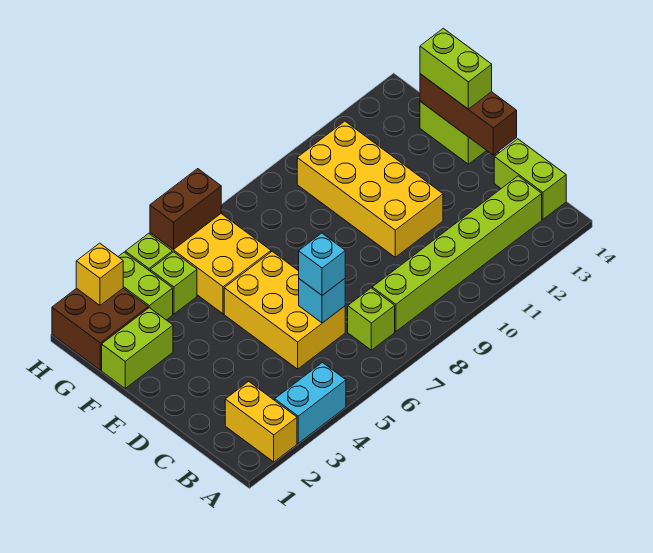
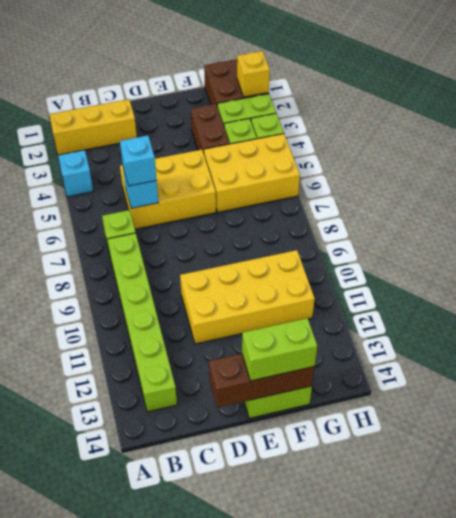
yellow 1x2 brick [225,381,297,462] -> yellow 1x3 brick [49,99,137,155]
cyan 1x2 brick [275,363,346,443] -> cyan 1x1 brick [58,150,93,197]
lime 1x2 brick [494,139,566,219] -> none
lime 1x2 brick [102,308,173,388] -> none
brown 1x2 brick [150,169,221,249] -> brown 1x2 brick moved to [191,104,229,153]

